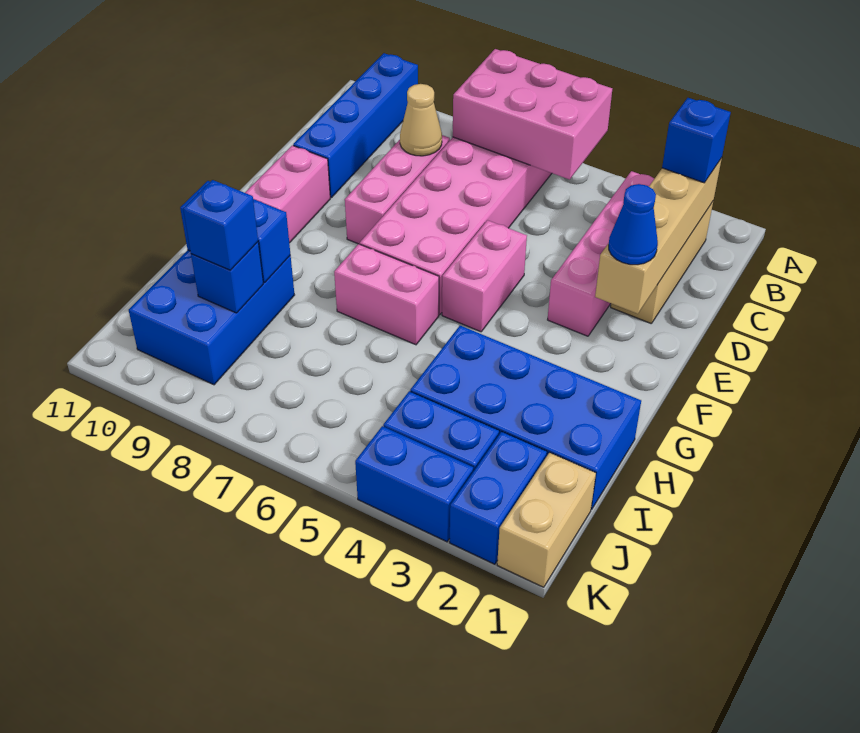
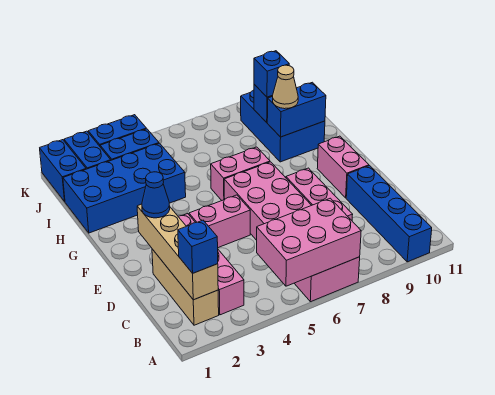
tan 1x1 cone [400,84,442,156] -> tan 1x1 cone moved to [272,65,298,109]
pink 1x2 brick [442,220,527,332] -> pink 1x2 brick turned to [189,195,250,248]
tan 1x2 brick [497,453,596,587] -> blue 1x2 brick [40,140,86,201]

